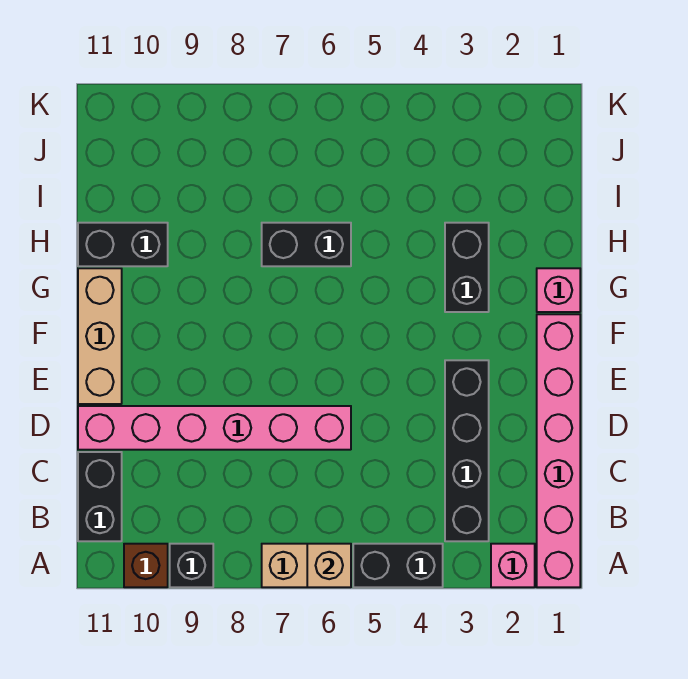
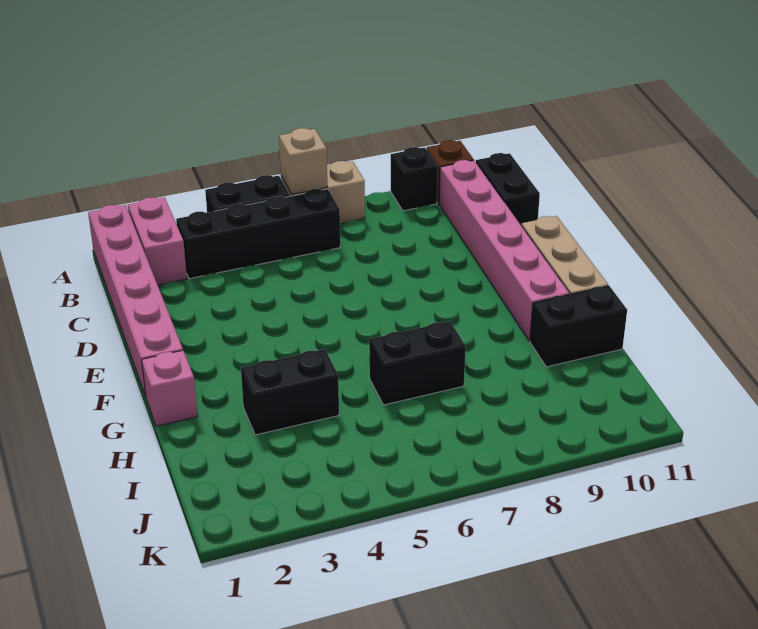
pink 1x1 brick [491,544,535,587] -> pink 1x2 brick [128,197,187,285]
black 1x4 brick [445,360,489,541] -> black 1x4 brick turned to [176,189,340,279]
pink 1x6 brick [78,406,351,450] -> pink 1x6 brick turned to [439,160,570,341]
black 1x2 brick [445,223,489,312] -> black 1x2 brick turned to [241,349,339,435]

